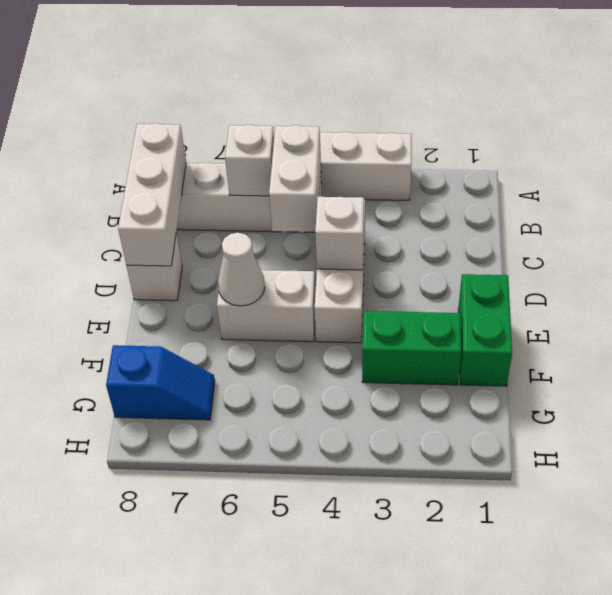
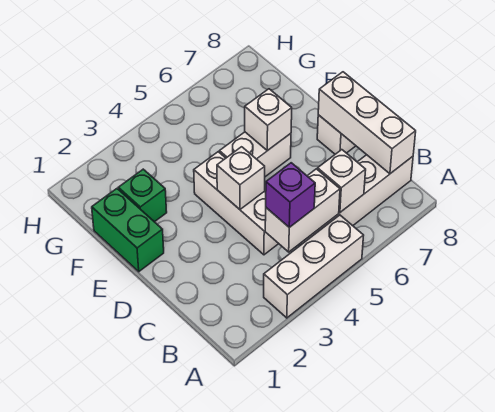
none -> purple 1x1 brick [266,163,315,227]
white 1x2 brick [269,125,321,232] -> white 1x2 brick turned to [265,169,340,252]
white 1x1 cone [218,233,265,306] -> white 1x1 brick [245,89,292,151]
green 1x2 brick [362,311,461,385] -> green 1x1 brick [118,169,167,222]
blue 1x2 slope [106,345,215,420] -> none

